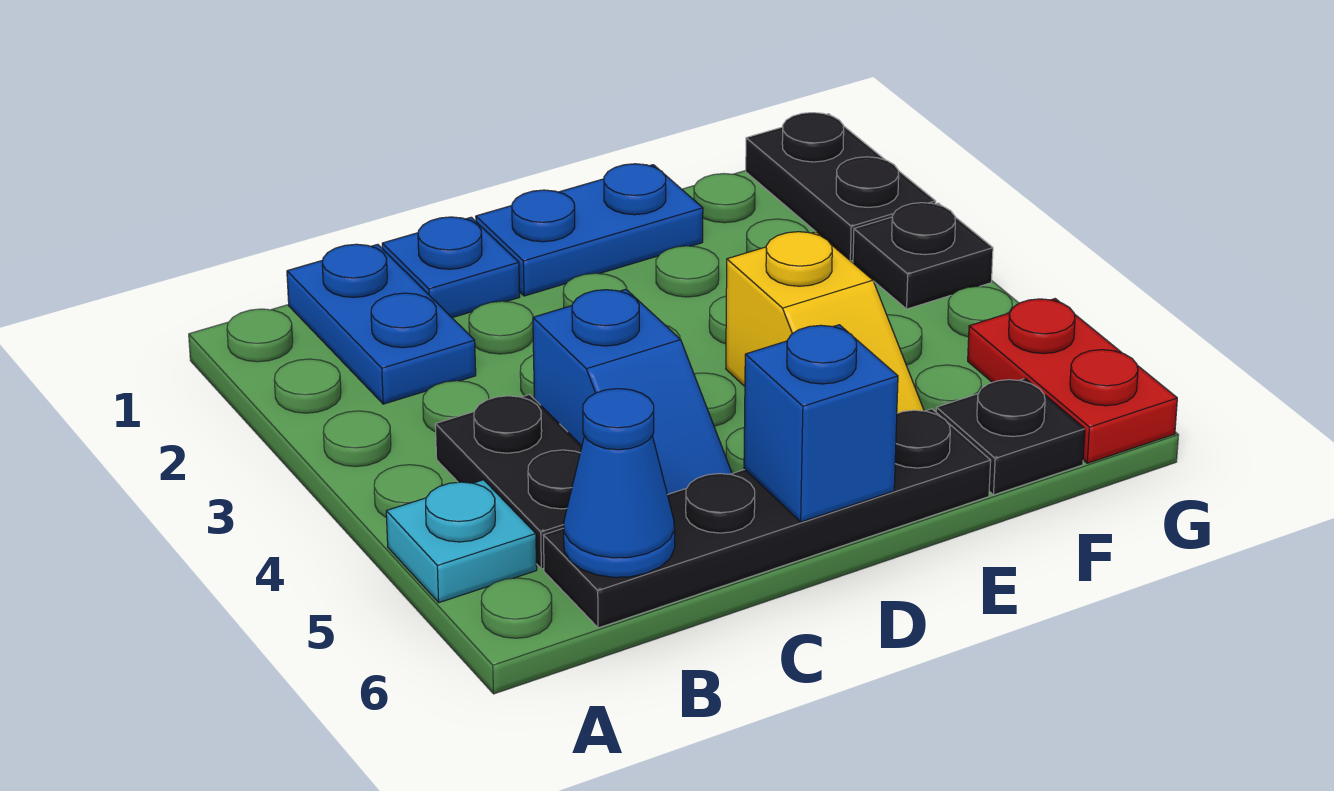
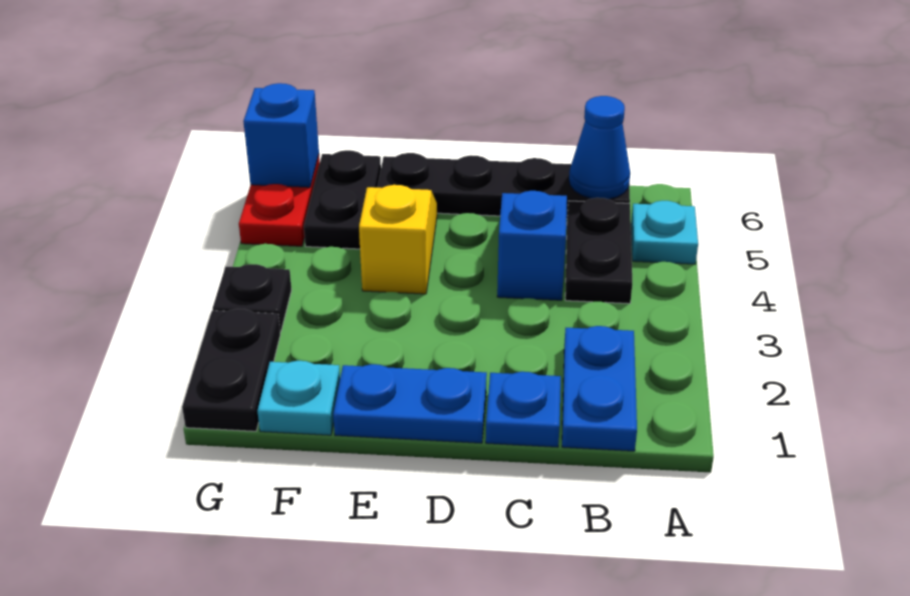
blue 1x1 brick [744,325,898,522] -> blue 1x1 brick moved to [243,83,319,187]
none -> cyan 1x1 plate [258,361,340,435]
black 1x1 plate [936,378,1085,495] -> black 1x2 plate [304,150,381,249]

